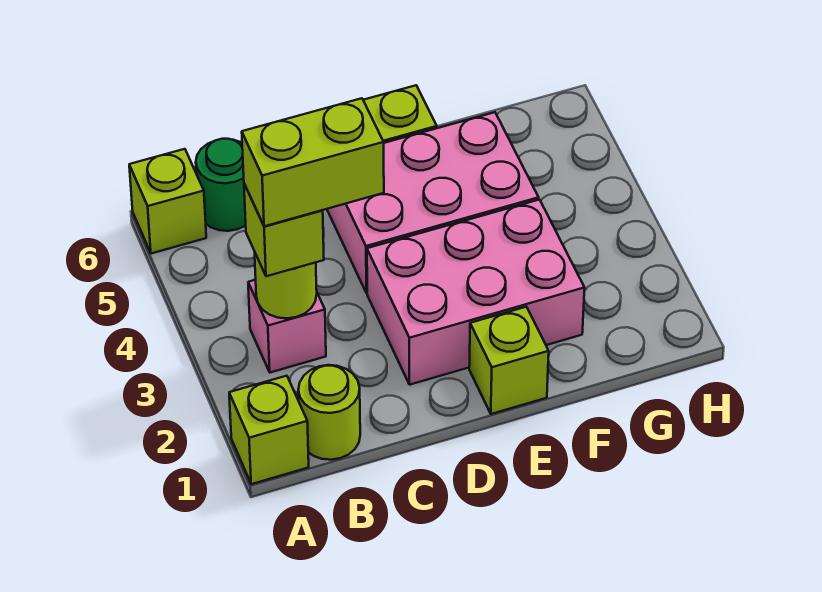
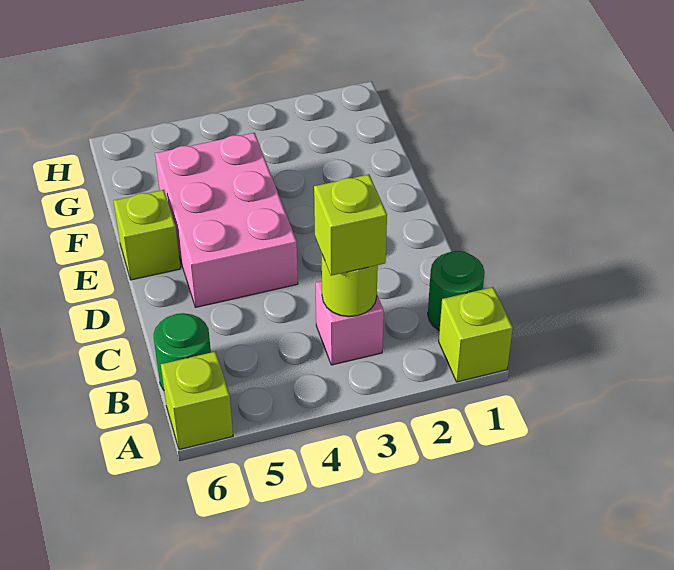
lime 1x1 round brick [298,365,360,460] -> green 1x1 round brick [428,251,484,331]
lime 1x2 brick [242,98,384,226] -> none
pink 2x3 brick [367,200,585,385] -> none
lime 1x1 brick [469,307,549,414] -> none

